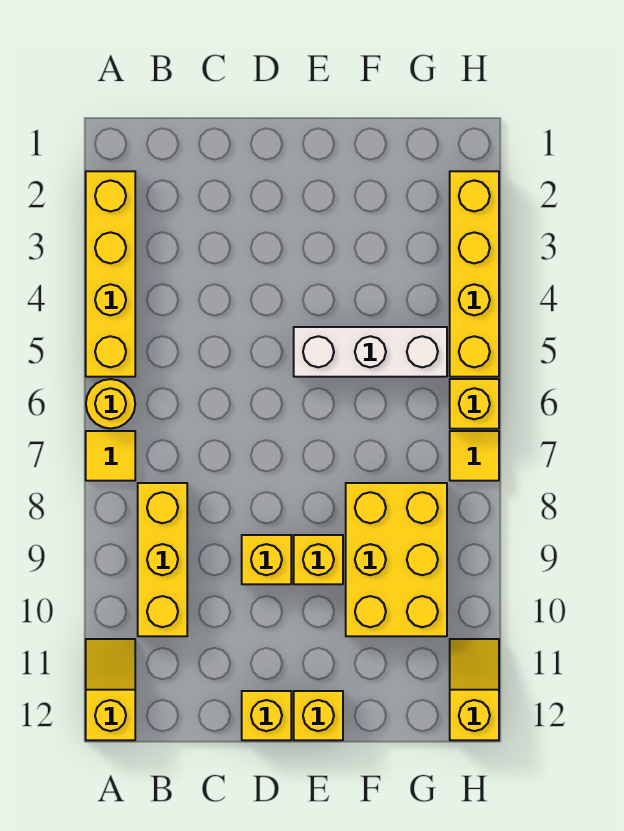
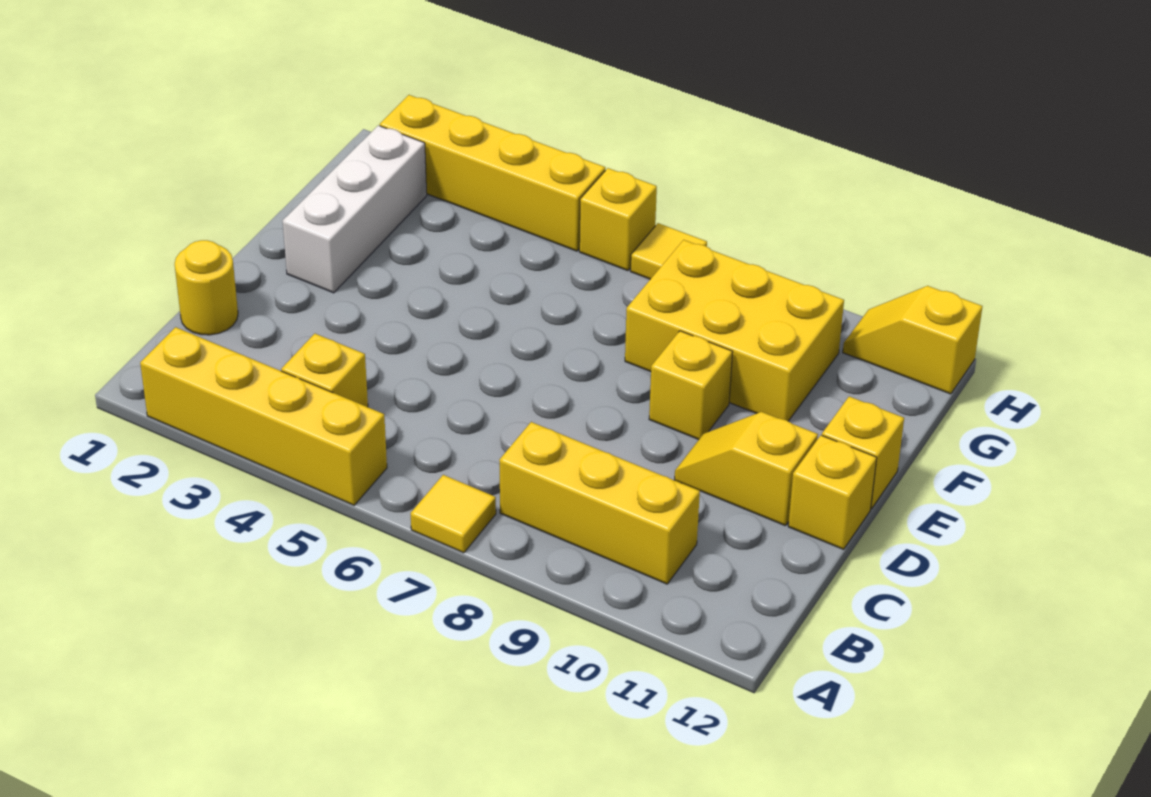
yellow 1x1 round brick [86,379,135,429] -> yellow 1x1 round brick moved to [175,240,238,335]
yellow 1x2 slope [86,639,135,740] -> yellow 1x2 slope moved to [675,412,818,525]
yellow 1x1 brick [242,535,291,584] -> yellow 1x1 brick moved to [281,334,368,407]
white 1x3 brick [294,327,447,377] -> white 1x3 brick moved to [283,125,427,293]

